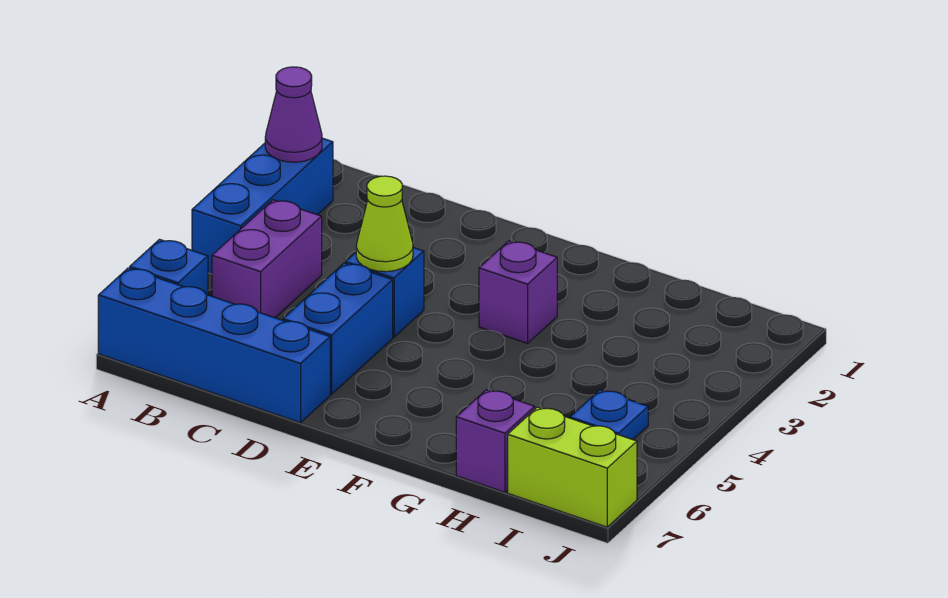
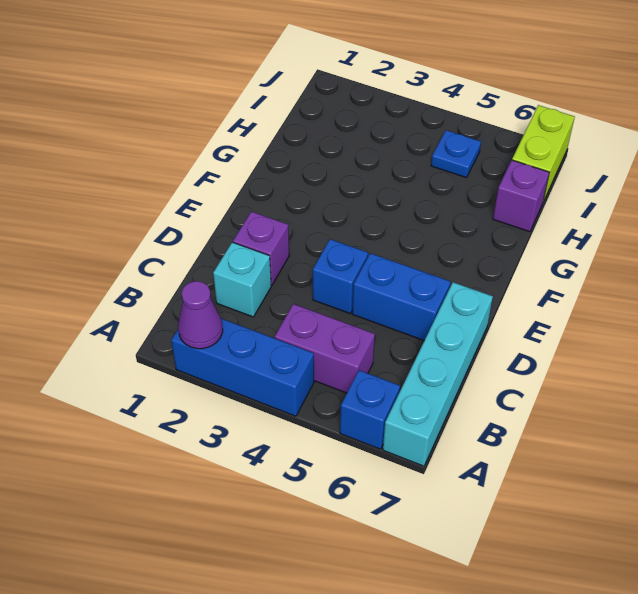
blue 1x4 brick [98,268,330,423] -> cyan 1x4 brick [383,282,493,466]
none -> cyan 1x1 brick [213,242,271,317]
lime 1x1 cone [356,176,413,272] -> none
purple 1x1 brick [479,241,557,343] -> purple 1x1 brick moved to [233,212,289,285]

